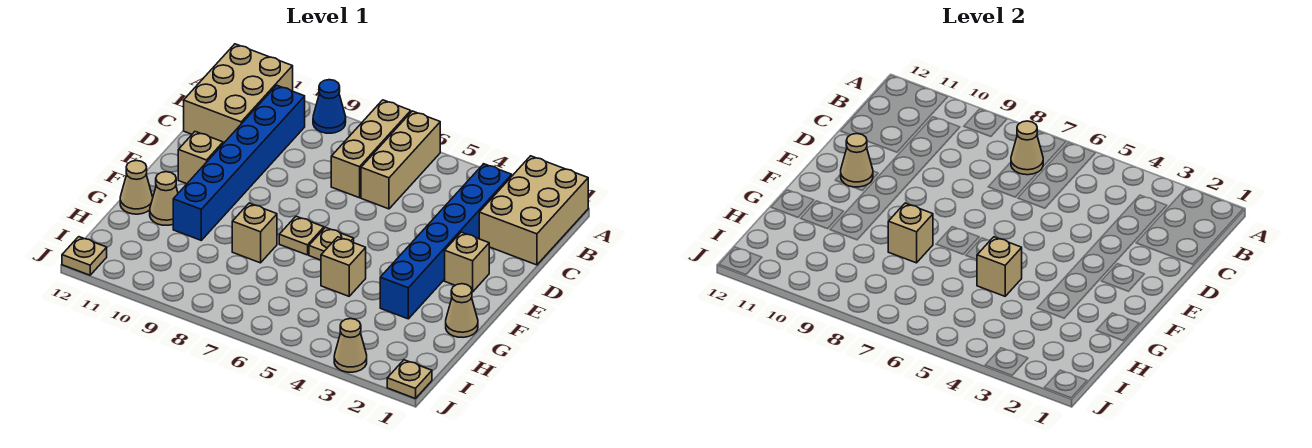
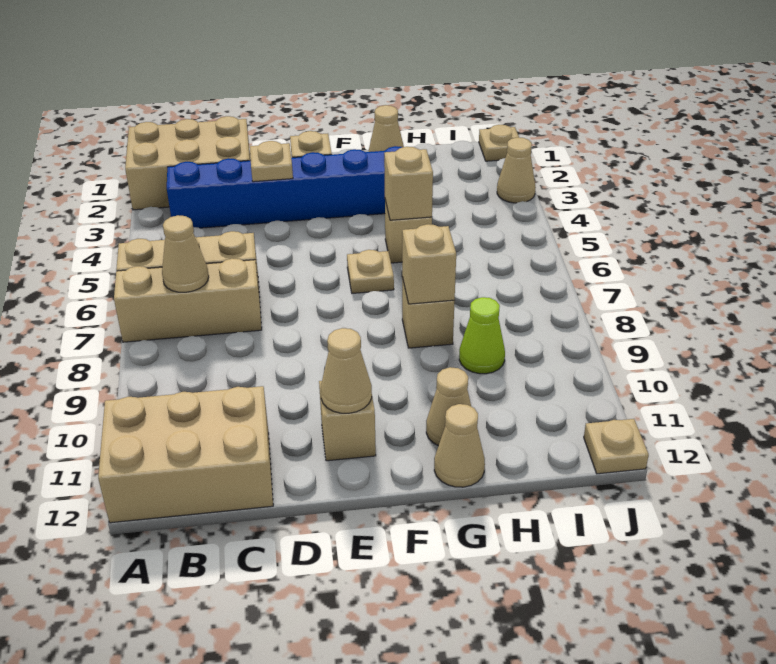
blue 1x1 cone [313,80,346,133] -> none
blue 1x6 brick [173,85,305,240] -> none
tan 1x1 plate [279,216,324,255] -> tan 1x1 plate moved to [250,141,293,182]
none -> lime 1x1 cone [459,297,505,374]

